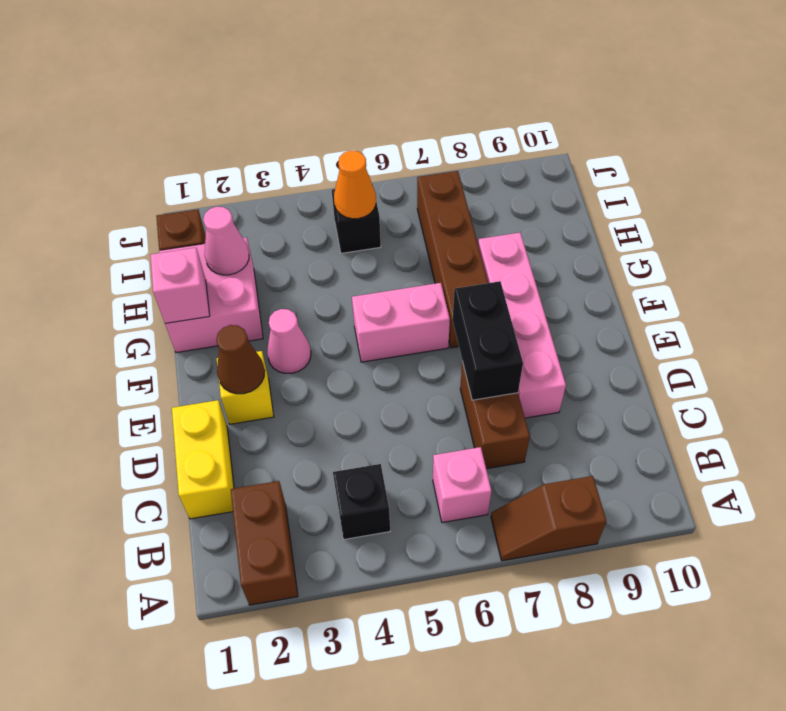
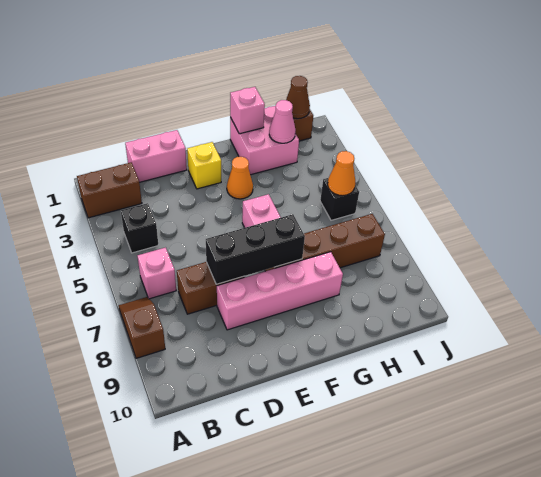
yellow 1x2 brick [172,400,234,519] -> pink 1x2 brick [125,130,187,182]
black 1x2 brick [453,281,523,400] -> black 1x3 brick [206,214,305,284]
brown 1x1 cone [216,325,265,394] -> brown 1x1 cone moved to [286,76,310,119]
pink 1x1 cone [267,309,311,373] -> orange 1x1 cone [227,157,253,199]

